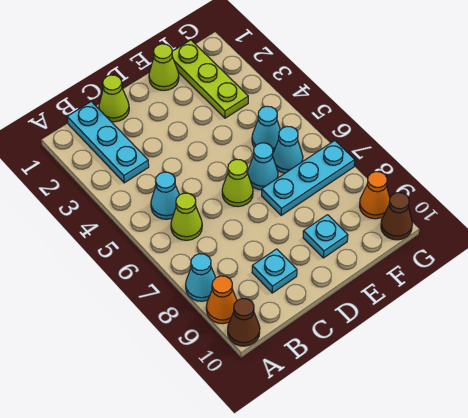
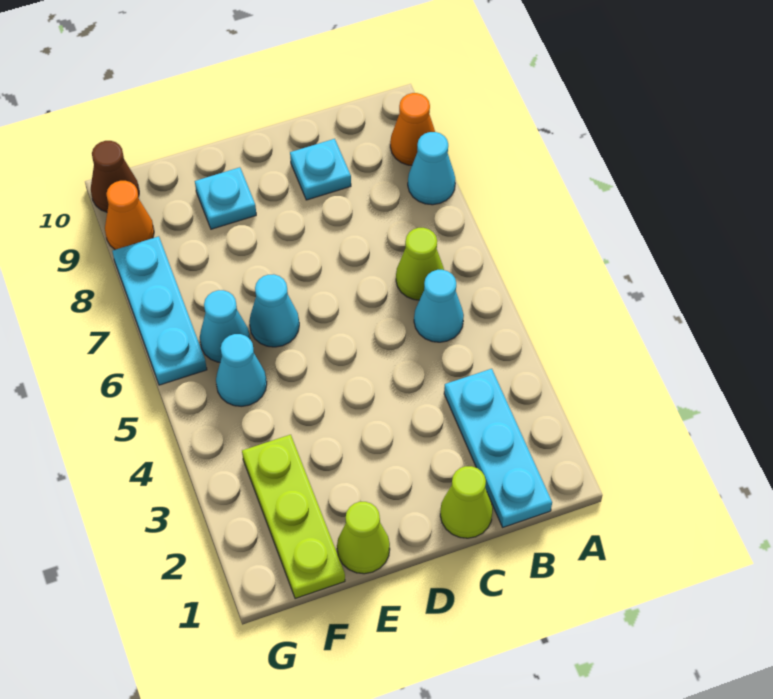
brown 1x1 cone [228,298,260,346] -> none
lime 1x1 cone [222,159,253,207] -> none
cyan 1x3 plate [262,141,355,215] -> cyan 1x3 plate turned to [112,236,207,385]

